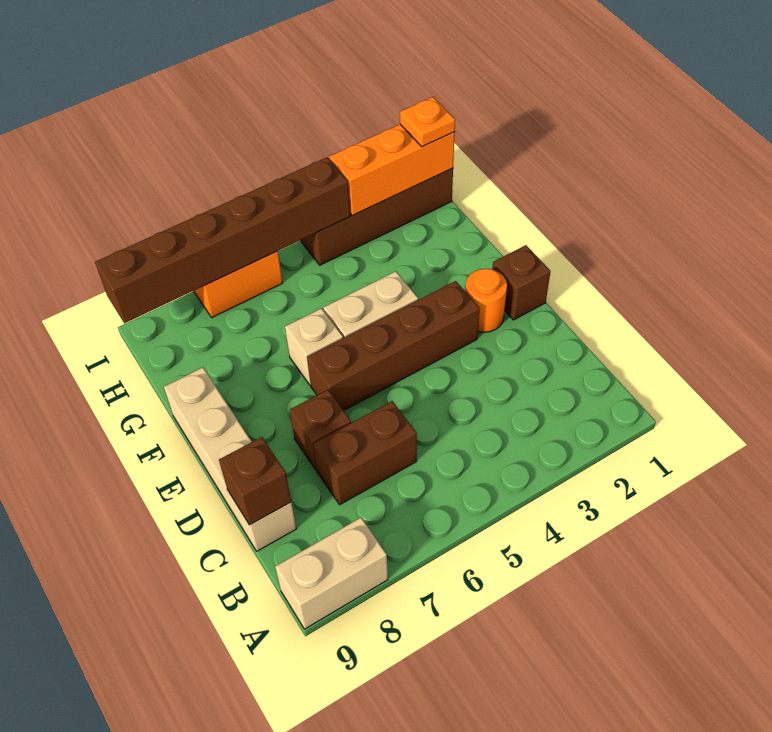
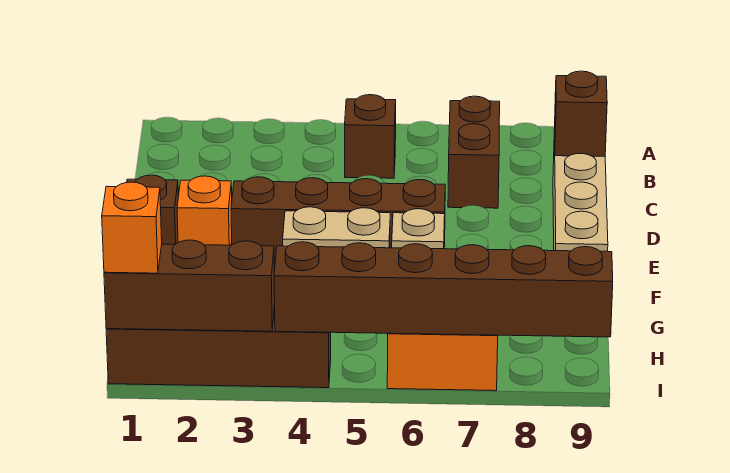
tan 1x2 brick [275,518,388,629] -> none
brown 1x2 brick [313,401,417,504] -> brown 1x2 brick turned to [448,96,500,208]
brown 1x1 brick [290,390,351,470] -> brown 1x1 brick moved to [345,95,396,178]
orange 1x1 round brick [465,269,507,332] -> orange 1x1 brick [177,176,232,245]
orange 1x3 brick [329,124,455,215] -> brown 1x3 brick [104,240,275,331]
orange 1x1 plate [400,97,455,147] -> orange 1x1 brick [102,182,162,273]

